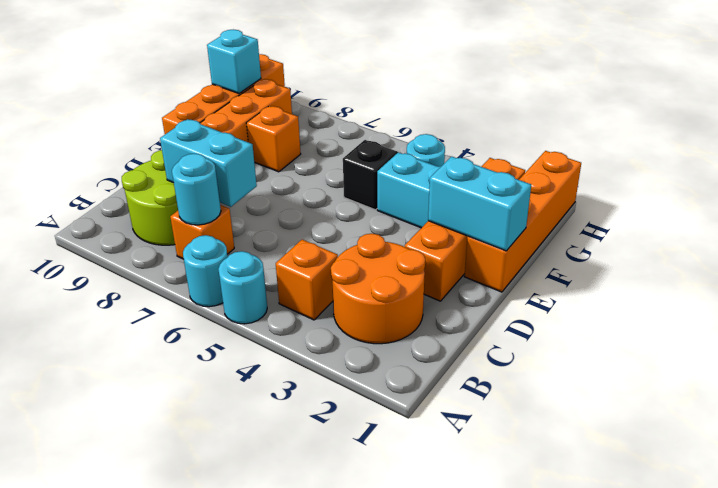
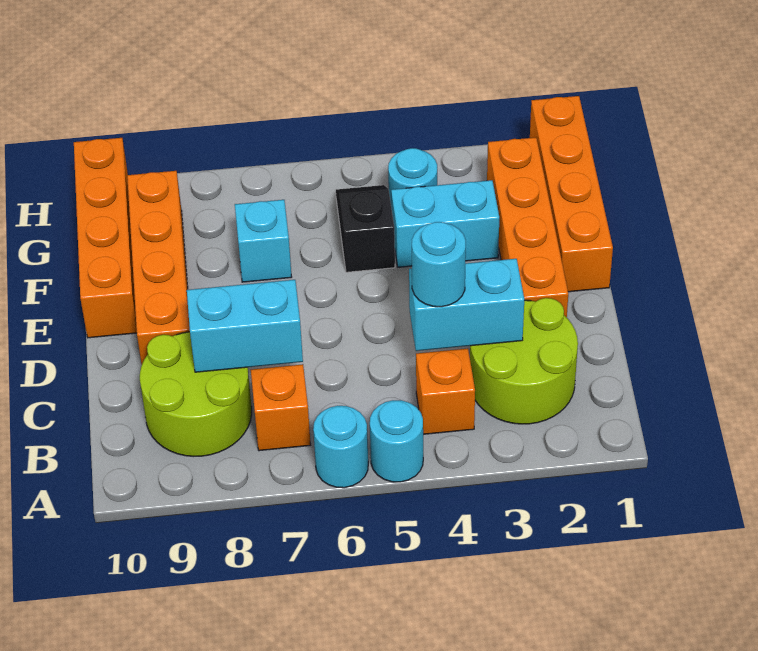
orange 2x2 round brick [331,234,425,344] -> lime 2x2 round brick [470,298,578,424]
cyan 1x1 round brick [172,154,221,225] -> cyan 1x1 round brick moved to [412,222,466,307]
cyan 1x2 brick [428,157,531,251] -> cyan 1x2 brick moved to [409,259,524,351]
orange 1x1 brick [246,106,301,172] -> none
cyan 1x1 brick [207,29,261,93] -> cyan 1x1 brick moved to [235,200,292,282]

